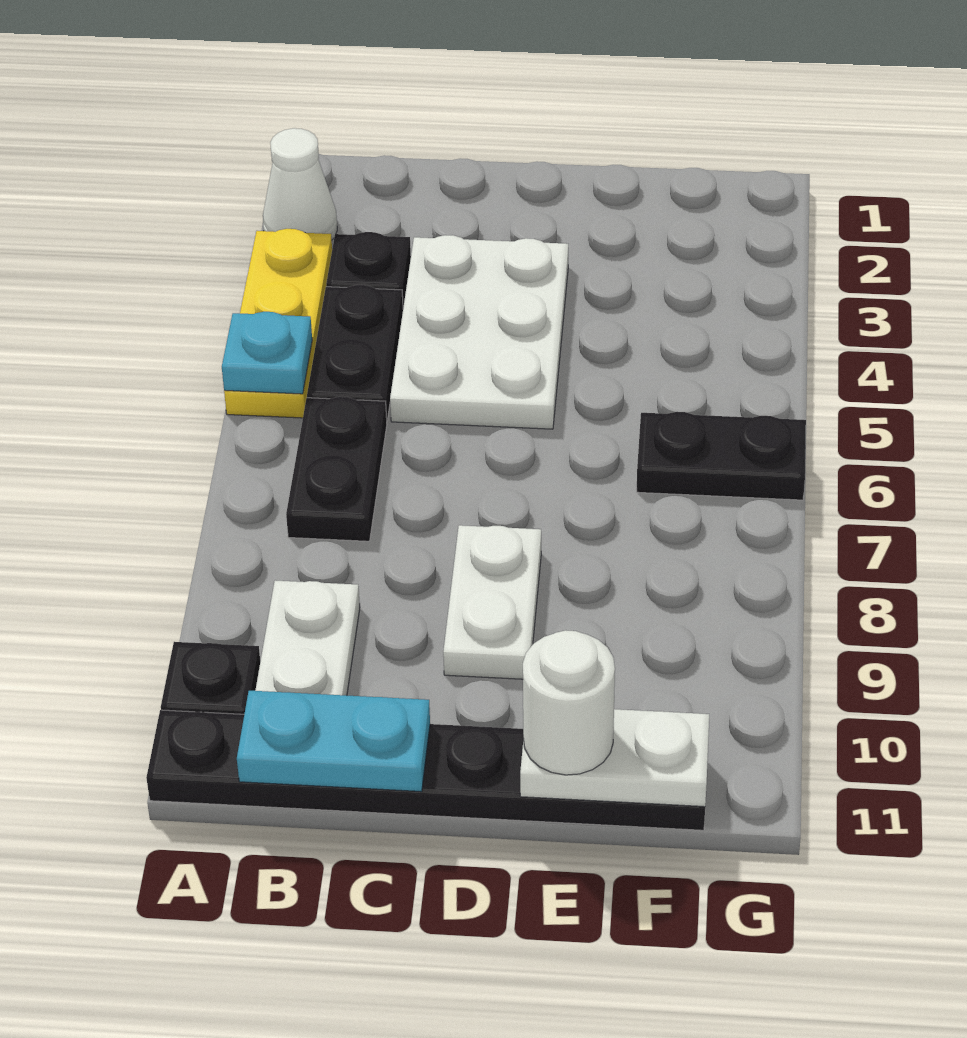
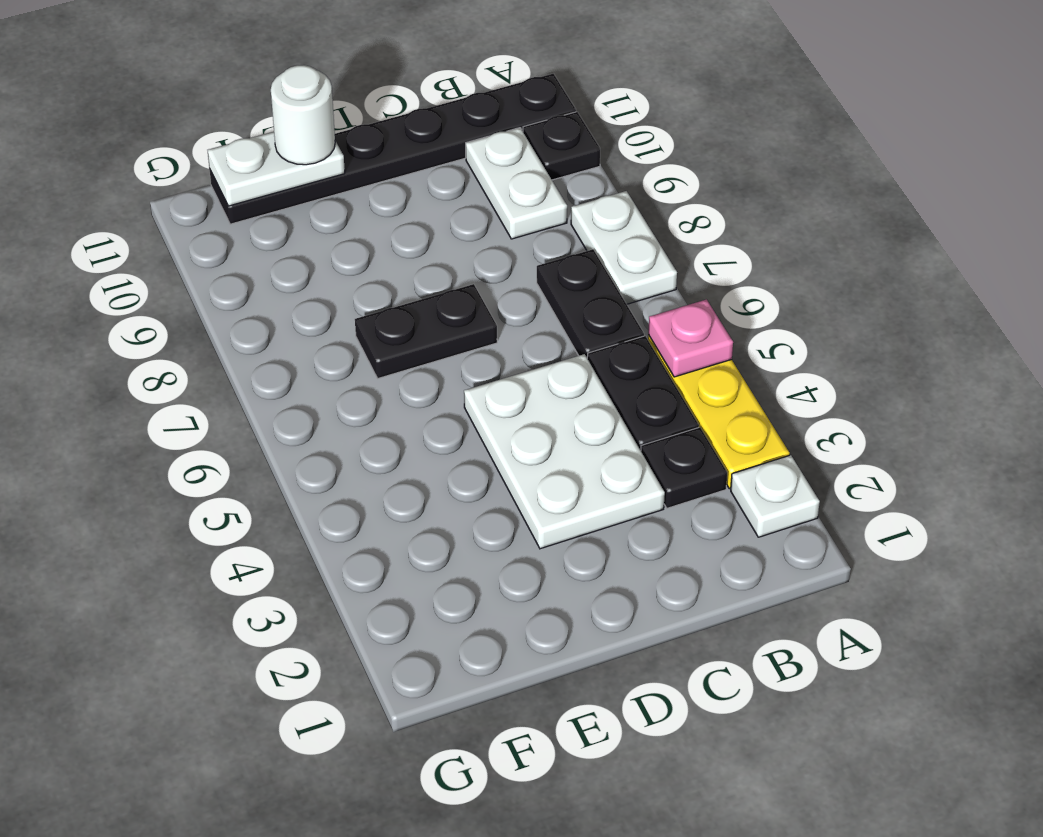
white 1x1 cone [263,128,337,240] -> white 1x1 plate [731,455,820,537]
cyan 1x1 plate [222,312,312,394] -> pink 1x1 plate [648,299,733,377]
cyan 1x2 plate [237,691,430,792] -> none
white 1x2 plate [443,525,541,679] -> white 1x2 plate moved to [571,191,677,304]
black 1x2 plate [637,412,806,500] -> black 1x2 plate moved to [355,284,497,378]

